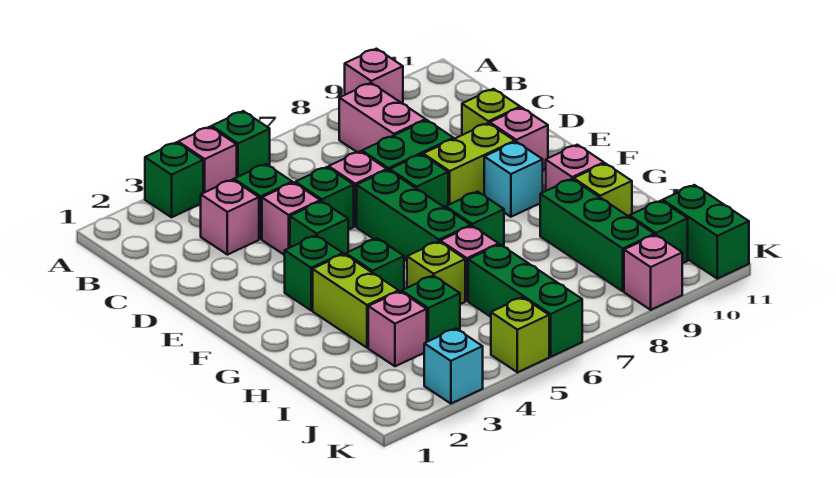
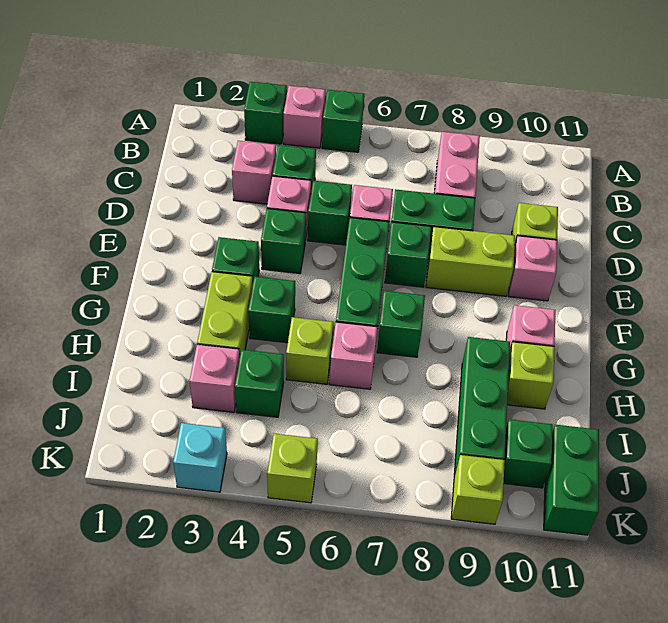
pink 1x1 brick [345,49,403,104] -> none
cyan 1x1 brick [484,142,543,217] -> none
green 1x3 brick [468,245,582,357] -> none
pink 1x1 brick [624,235,682,310] -> lime 1x1 brick [451,455,505,524]

